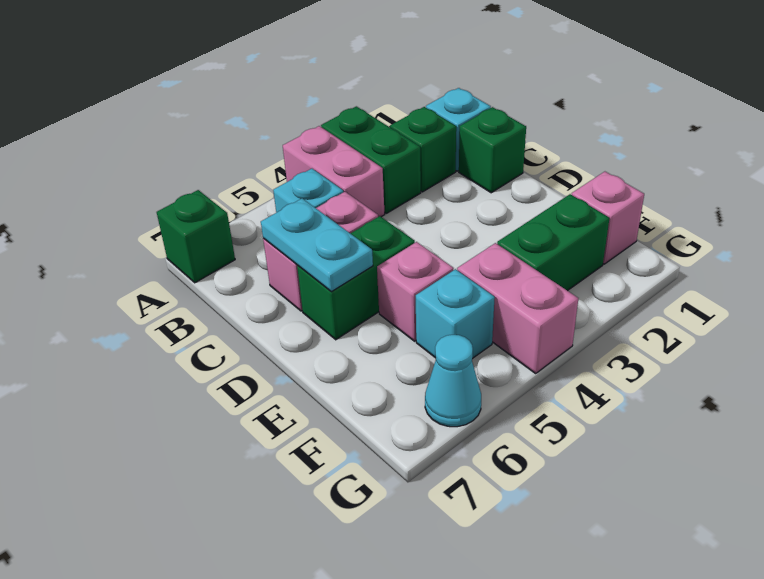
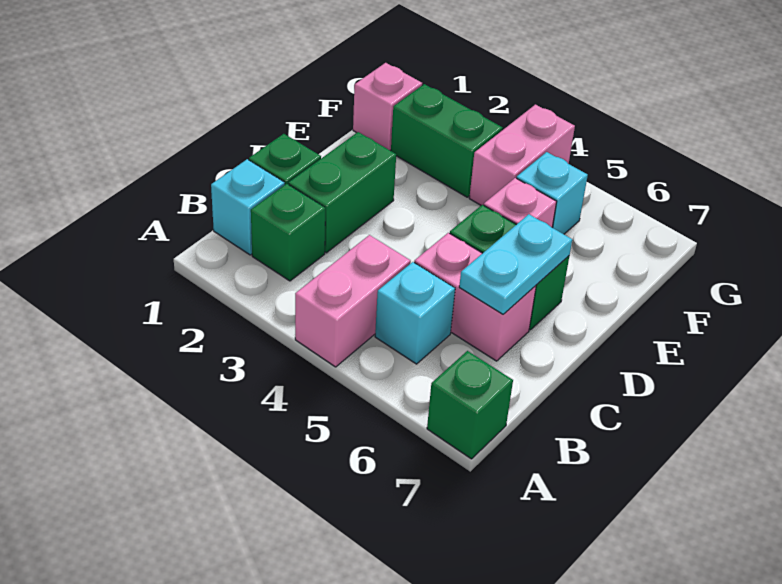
green 1x2 brick [321,106,421,213] -> green 1x2 brick moved to [289,132,396,253]
cyan 1x1 cone [425,335,481,427] -> none

